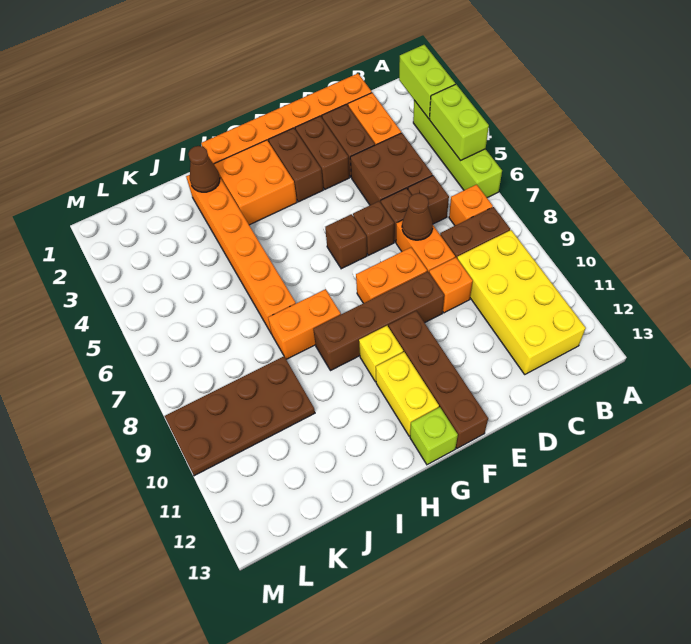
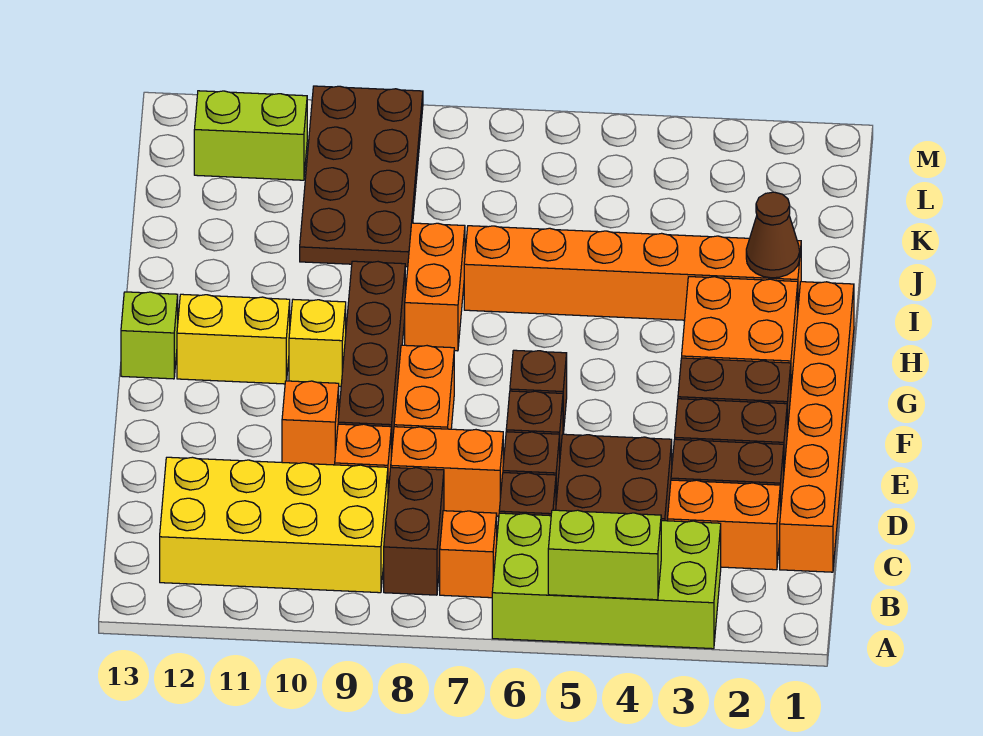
lime 1x2 brick [399,45,455,119] -> lime 1x2 brick moved to [194,91,307,180]
lime 1x4 brick [413,100,502,198] -> lime 2x4 brick [492,513,721,649]
brown 1x1 cone [402,193,433,240] -> none
none -> orange 1x1 brick [282,381,339,465]
brown 1x4 brick [389,311,488,448] -> none

